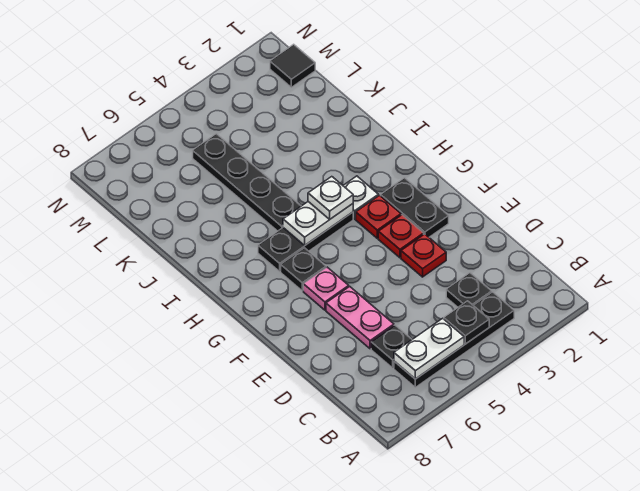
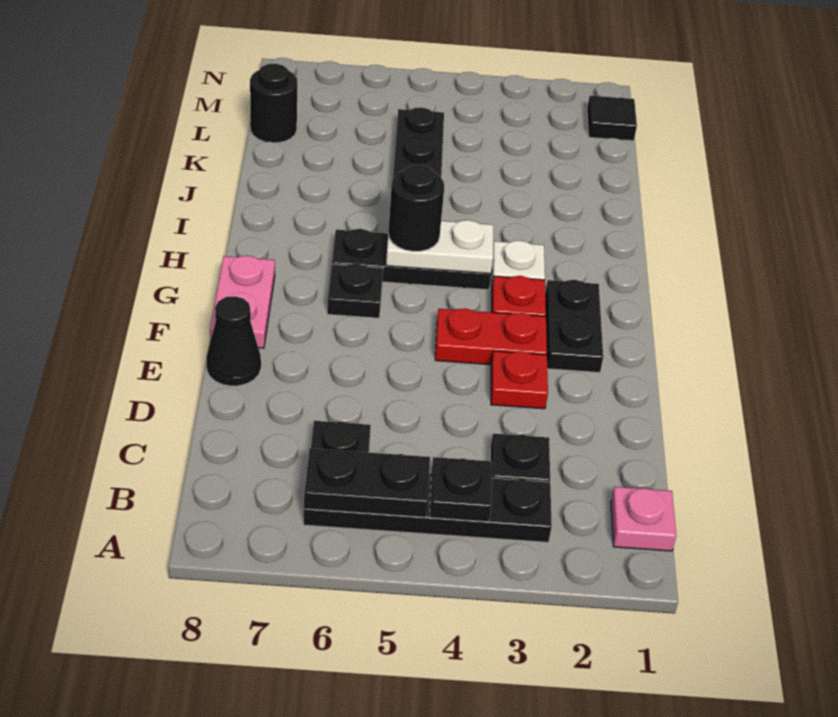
white 1x2 plate [394,318,464,379] -> black 1x2 plate [304,448,430,517]
pink 1x2 plate [326,287,394,349] -> pink 1x2 plate moved to [210,256,275,348]
none -> black 1x1 cone [206,296,261,386]
red 1x1 plate [378,215,424,258] -> red 1x2 plate [435,308,547,365]
pink 1x1 plate [303,267,349,310] -> pink 1x1 plate moved to [611,487,676,551]
white 1x1 plate [308,177,353,219] -> none
none -> black 1x1 round brick [388,165,444,251]
none -> black 1x1 round brick [250,64,297,143]

